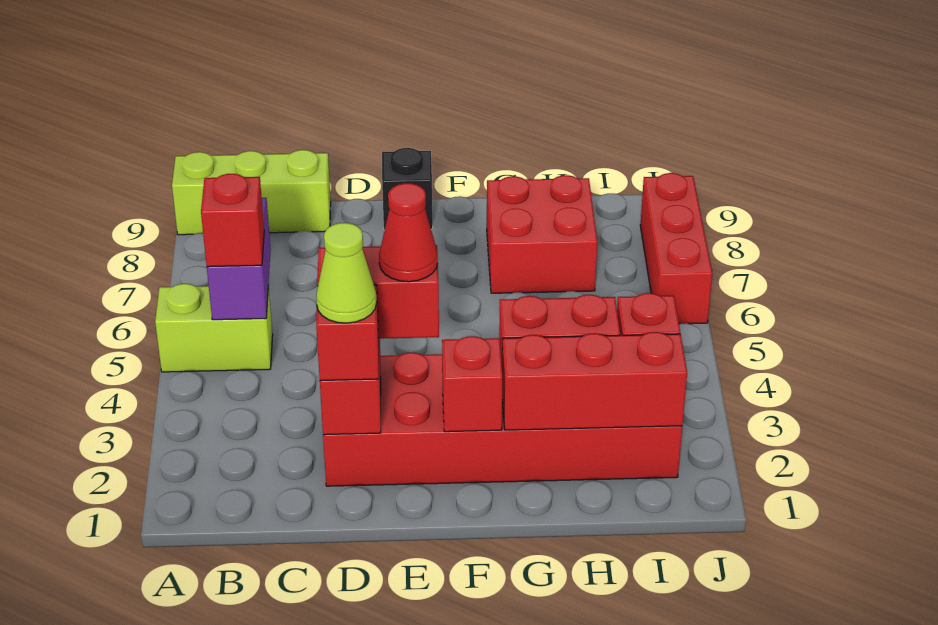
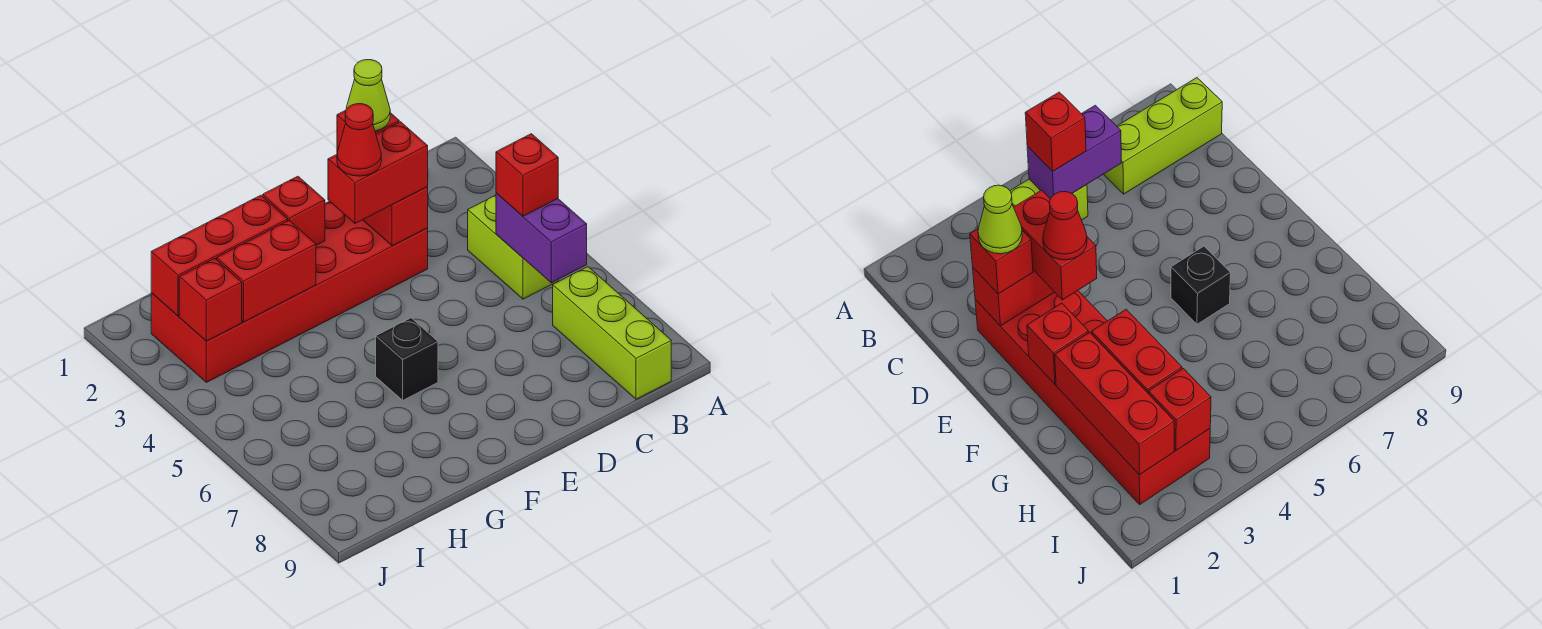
lime 1x2 brick [155,284,273,372] -> lime 1x2 brick turned to [468,195,558,299]
lime 1x3 brick [172,150,331,235] -> lime 1x3 brick turned to [553,267,671,399]
black 1x1 brick [382,148,433,230] -> black 1x1 brick moved to [376,318,438,400]
red 2x2 brick [487,175,597,293] -> none
red 1x3 brick [640,173,712,324] -> none

